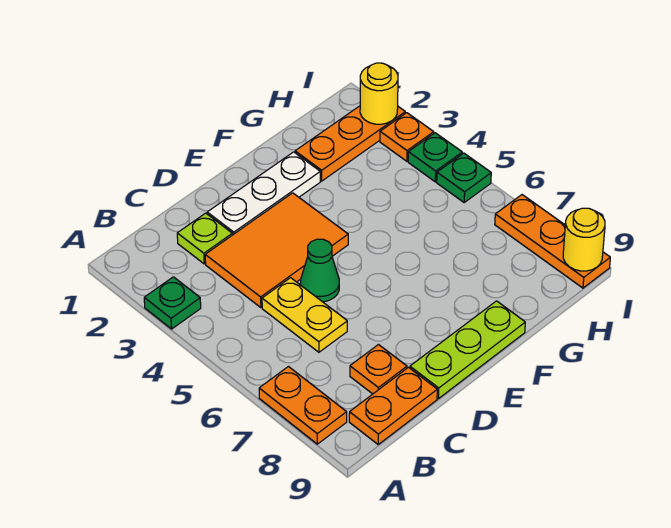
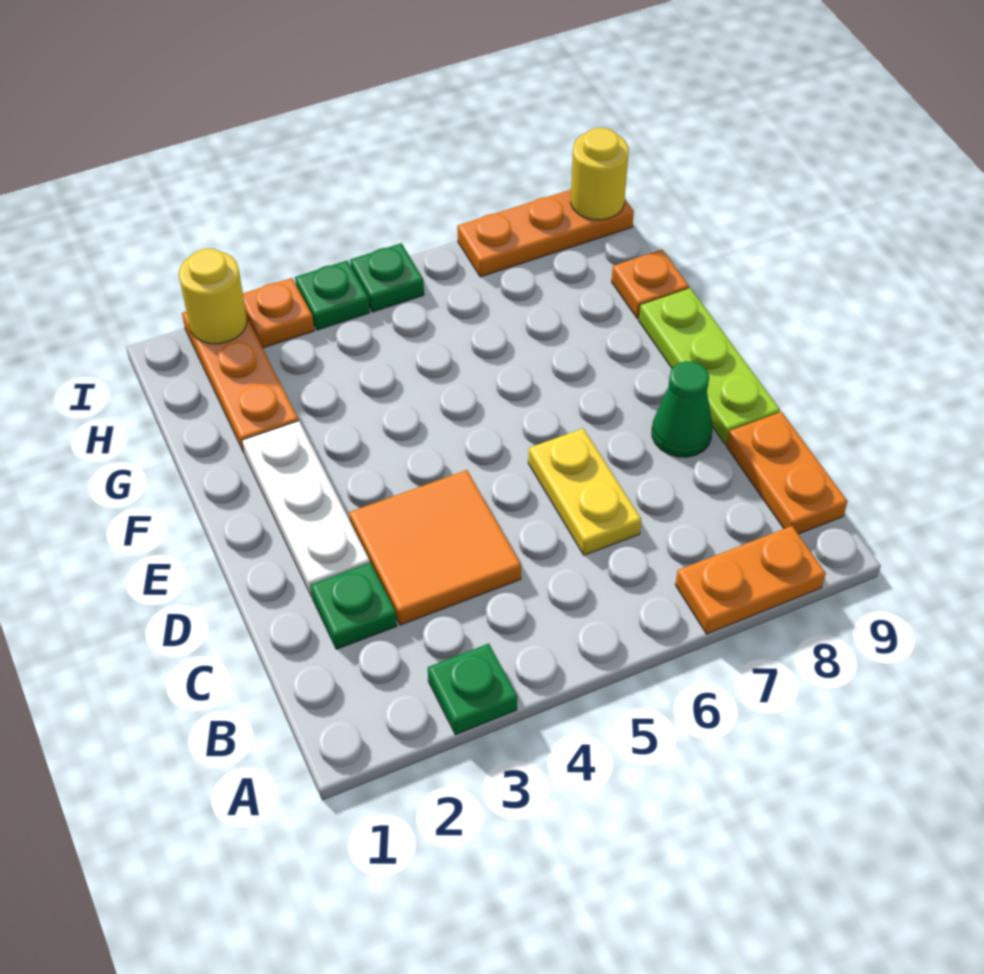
lime 1x1 plate [177,213,232,264] -> green 1x1 plate [311,563,397,649]
orange 2x3 tile [205,193,348,308] -> orange 2x2 tile [349,470,521,625]
yellow 1x2 plate [262,278,347,352] -> yellow 1x2 plate turned to [528,428,641,555]
orange 1x1 plate [350,345,407,394] -> orange 1x1 plate moved to [612,250,689,319]
green 1x1 cone [300,239,339,302] -> green 1x1 cone moved to [652,361,713,457]

